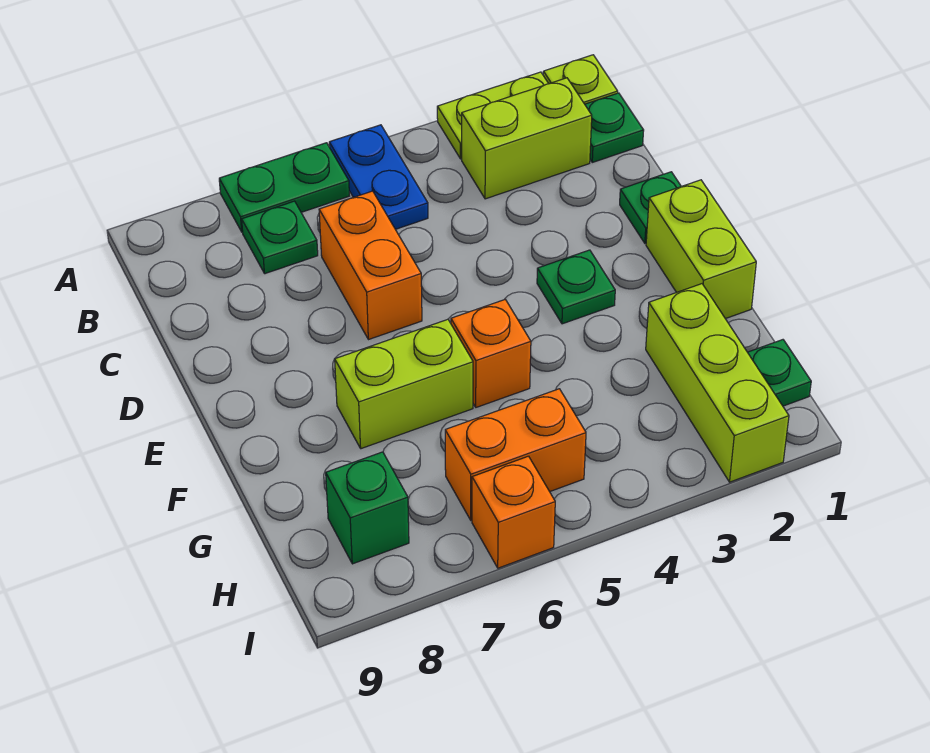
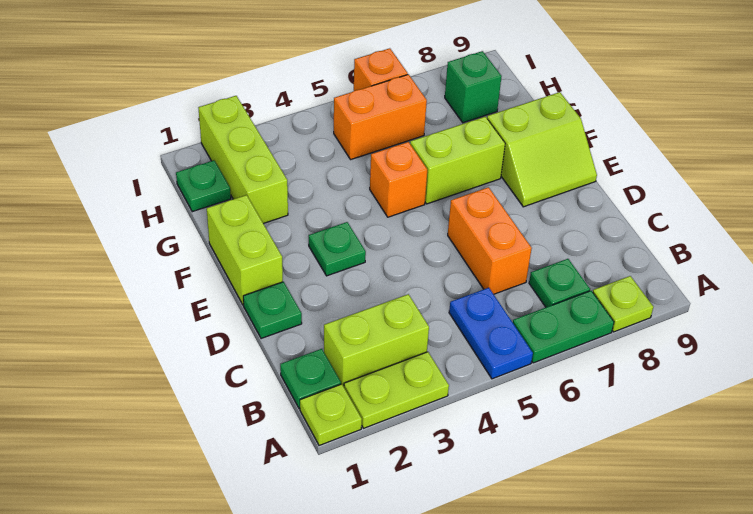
none -> lime 1x1 plate [593,276,653,332]
none -> lime 2x2 slope [487,92,597,207]

